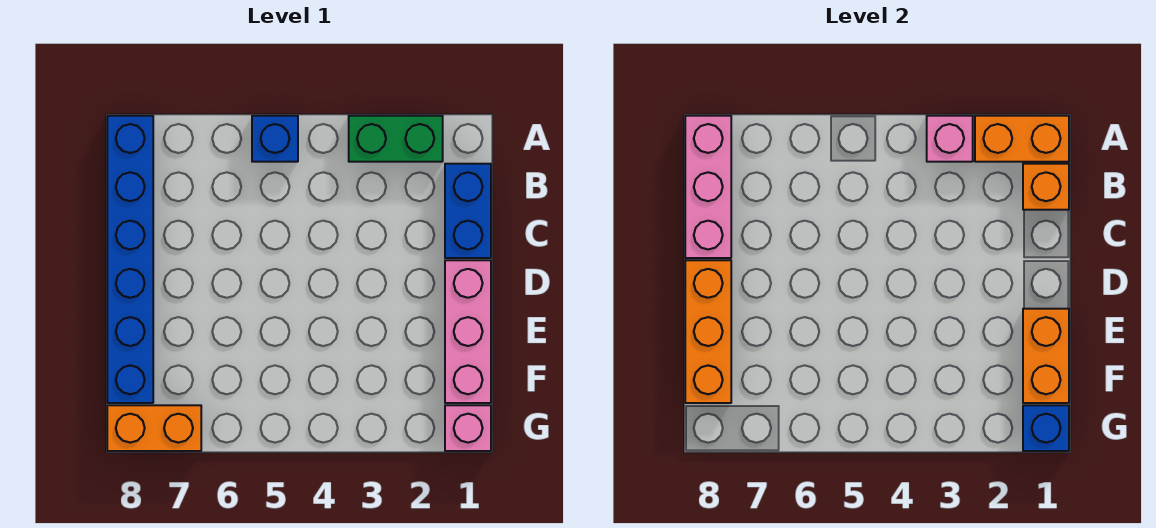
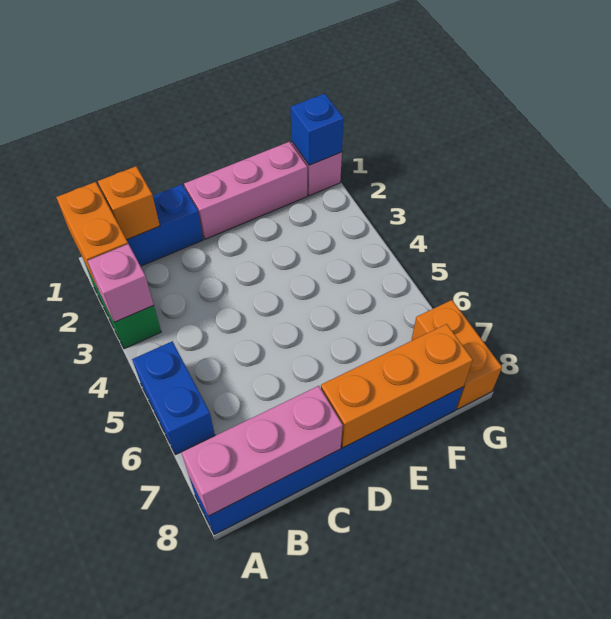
blue 1x1 brick [252,116,298,162] -> blue 1x2 brick [132,341,215,455]
orange 1x2 brick [1023,309,1069,403] -> none

